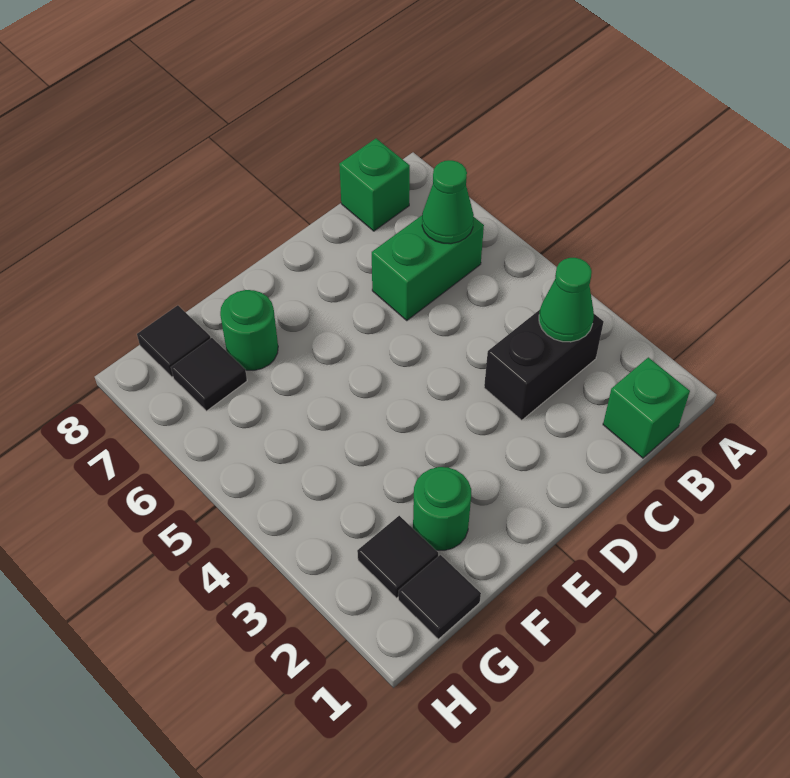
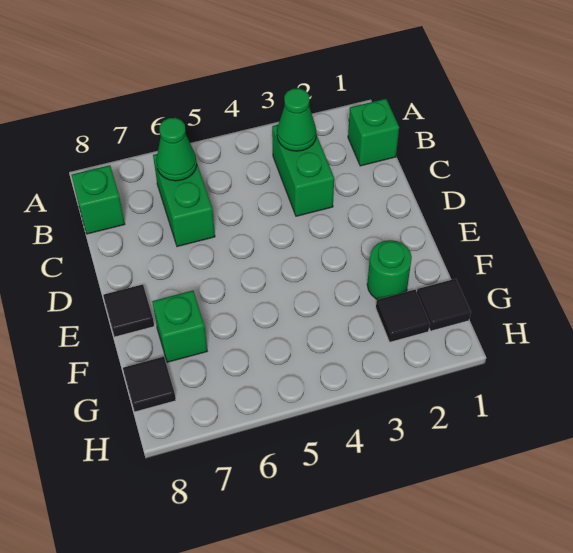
black 1x2 brick [484,310,604,420] -> green 1x2 brick [272,125,334,216]
green 1x1 round brick [220,290,278,370] -> green 1x1 brick [152,291,207,362]
black 1x1 tile [171,338,247,411] -> black 1x1 tile moved to [103,284,154,337]

